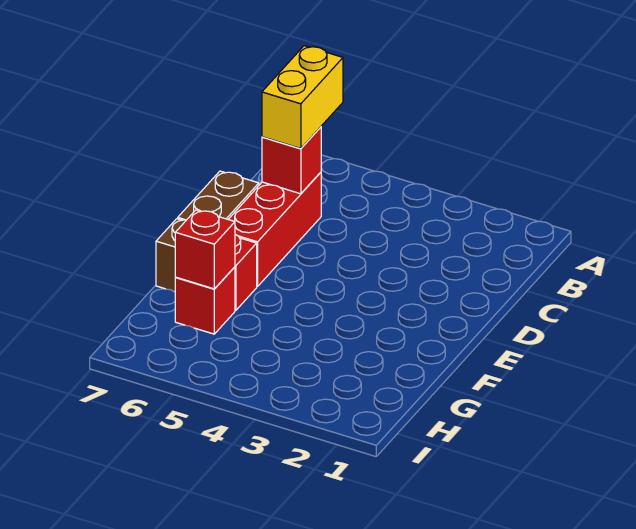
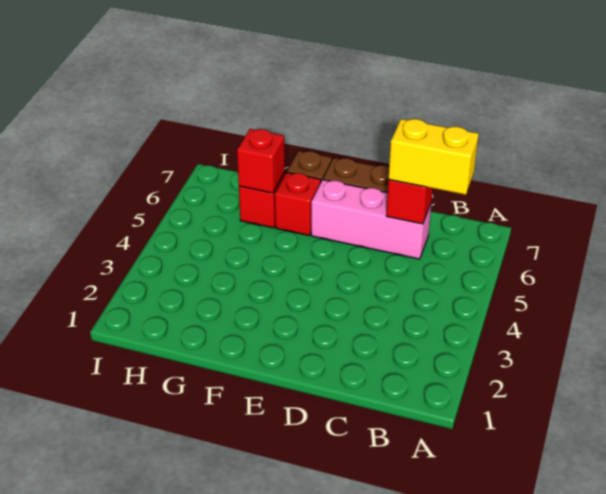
red 1x3 brick [228,172,321,287] -> pink 1x3 brick [311,180,431,259]

